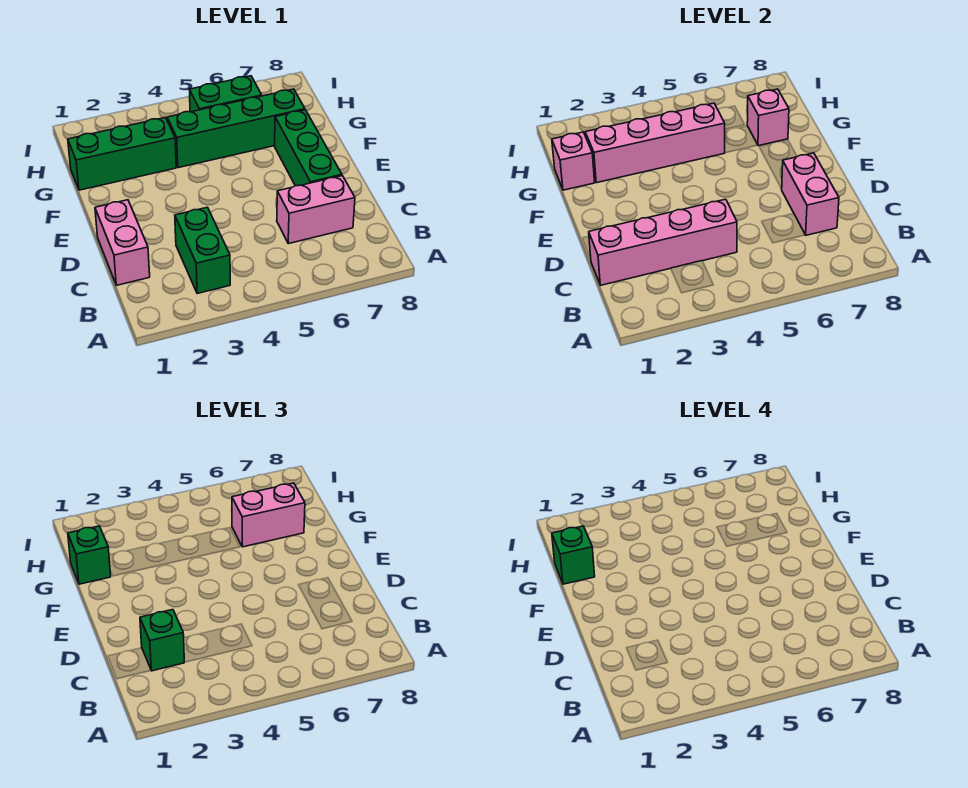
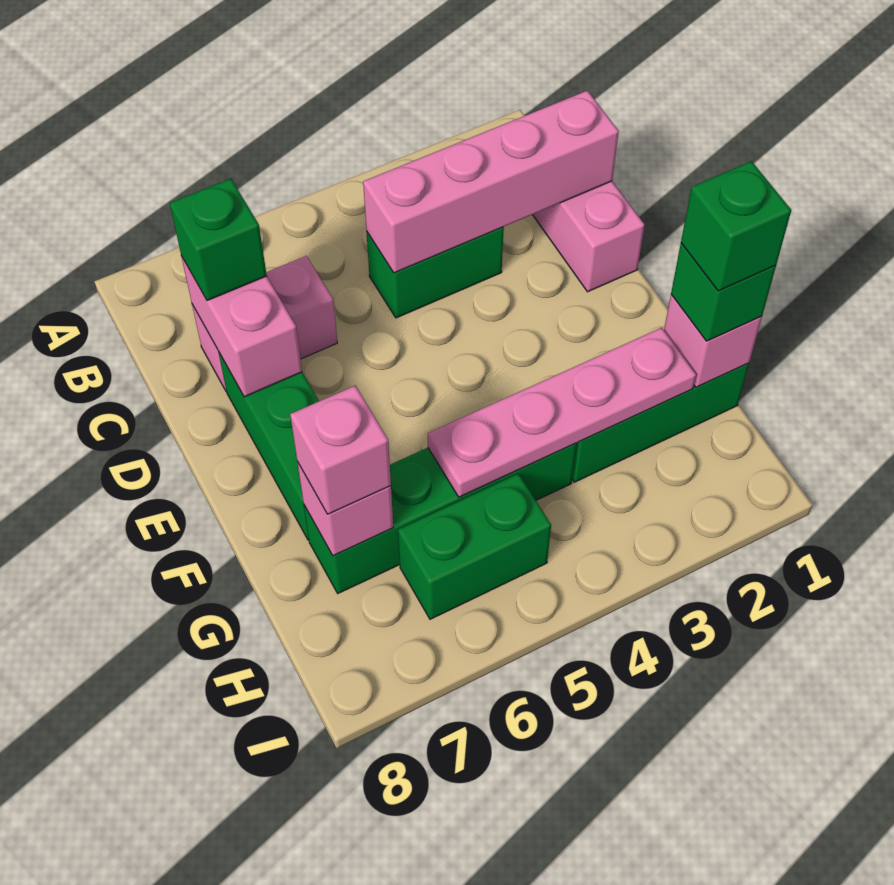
green 1x2 brick [175,207,230,294] -> green 1x2 brick turned to [366,227,504,318]
green 1x1 brick [140,610,184,671] -> green 1x1 brick moved to [170,179,267,301]
pink 1x4 brick [585,103,725,183] -> pink 1x4 plate [428,328,696,497]
pink 1x2 brick [232,483,305,547] -> pink 1x1 brick [290,385,391,514]

